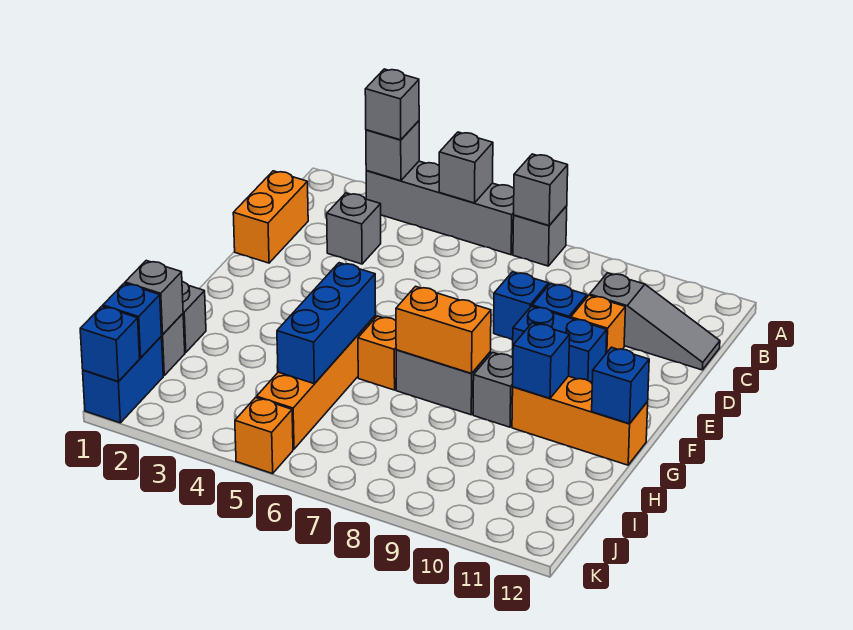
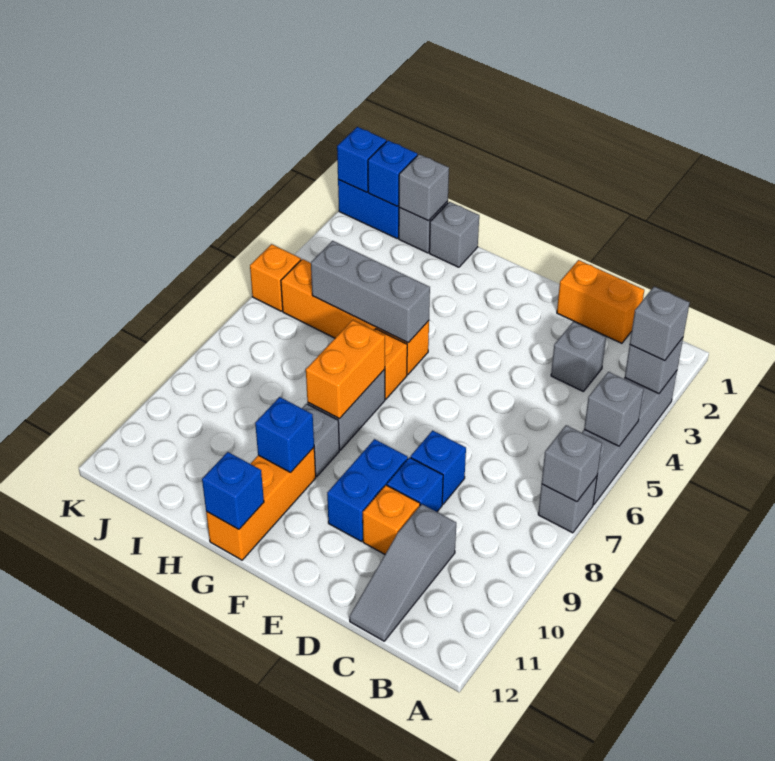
blue 1x3 brick [277,263,376,384] -> grey 1x3 brick [311,241,430,343]

